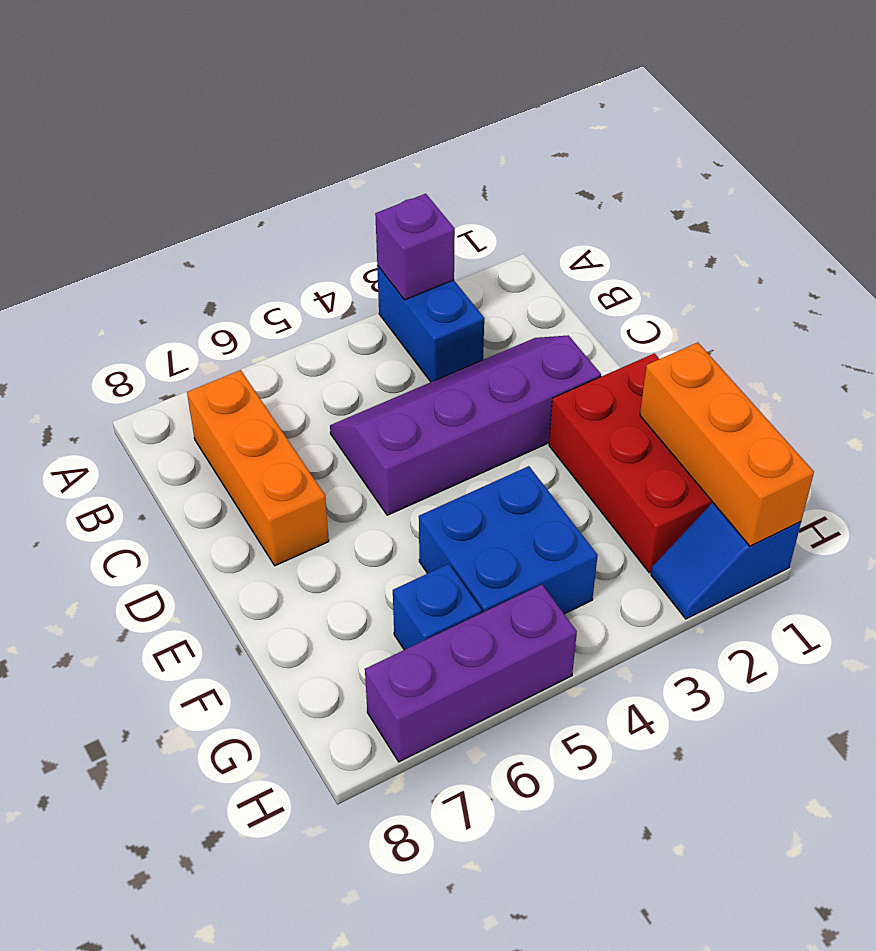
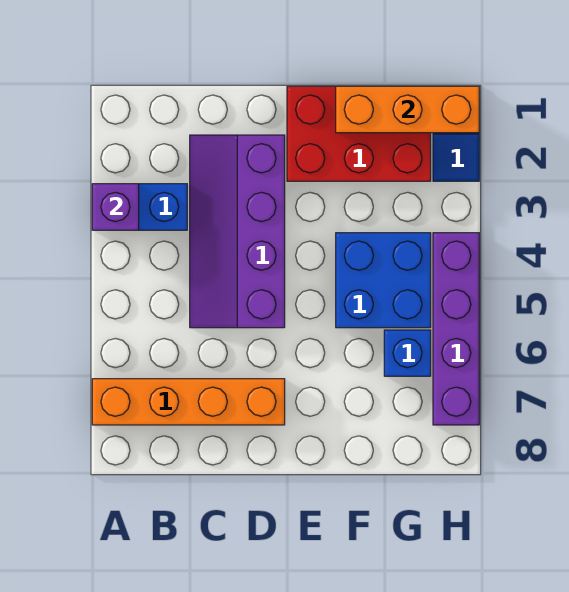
orange 1x3 brick [187,370,329,566] -> orange 1x4 brick [92,379,285,425]
purple 1x3 brick [365,585,577,762] -> purple 1x4 brick [433,233,479,425]

